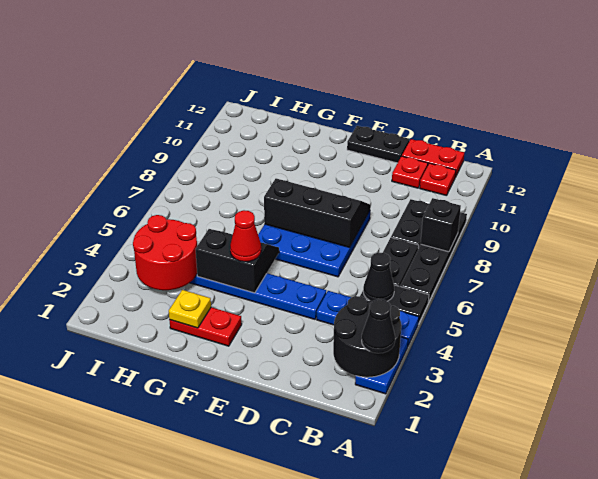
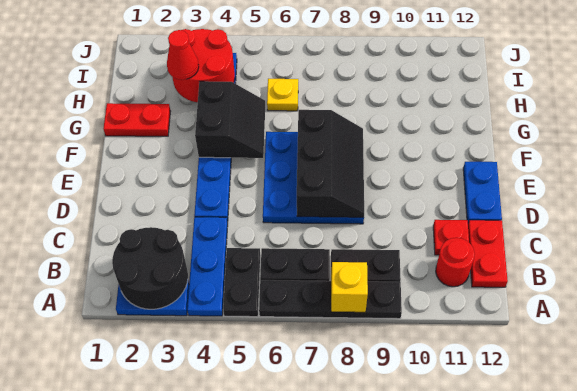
black 1x1 cone [362,299,395,353] -> none
black 1x1 brick [421,198,461,252] -> yellow 1x1 brick [331,262,368,312]
black 1x1 cone [363,252,394,301] -> none
red 1x1 plate [420,163,456,196] -> red 1x1 round brick [436,238,475,287]
black 1x2 plate [347,126,409,163] -> blue 1x2 plate [463,162,502,223]
red 1x2 plate [169,307,242,346] -> red 1x2 plate turned to [103,103,171,136]
red 1x1 cone [230,210,261,262] -> red 1x1 cone moved to [167,30,199,80]
yellow 1x1 plate [169,290,211,328] -> yellow 1x1 plate moved to [267,79,298,111]

